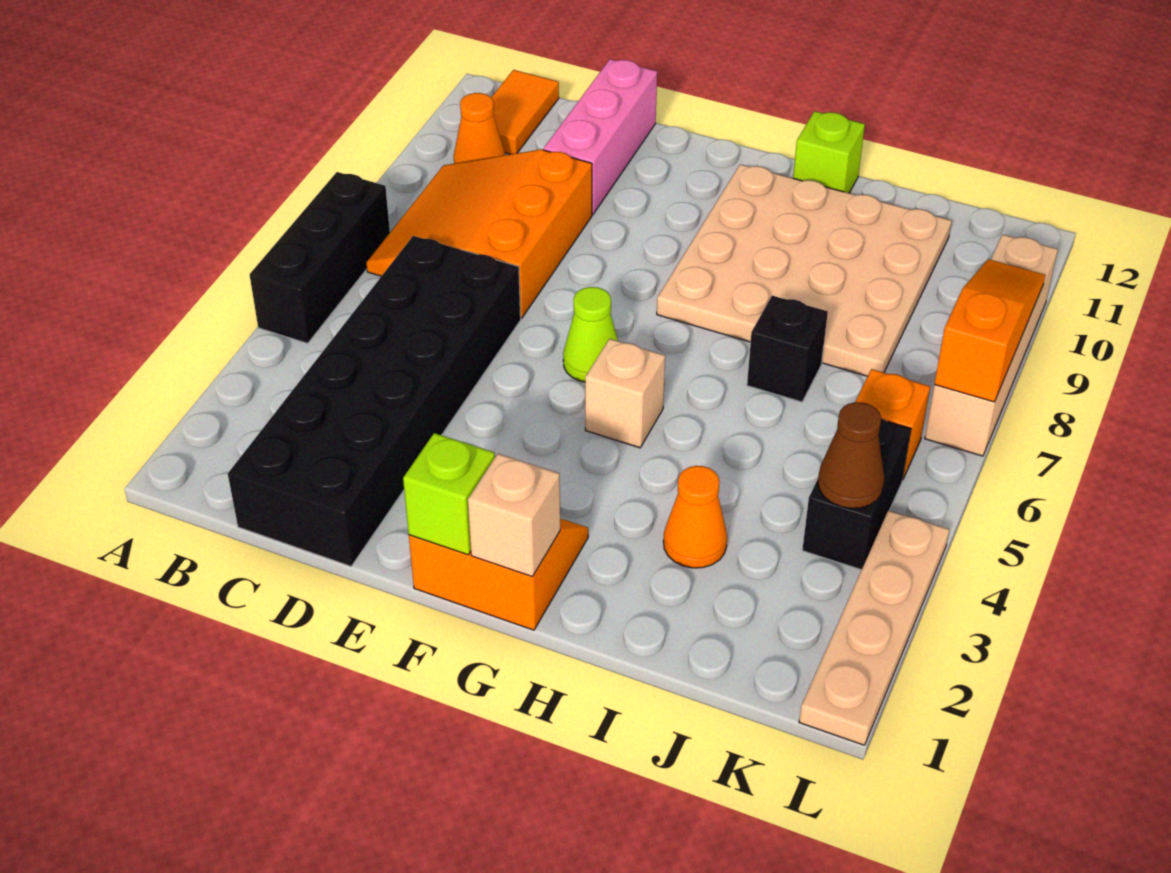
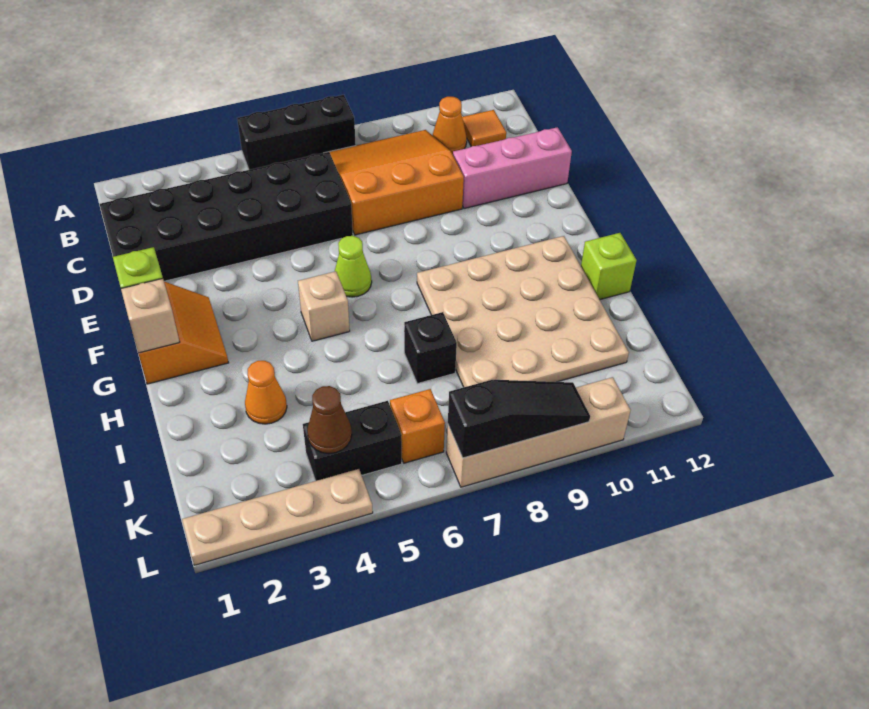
orange 1x2 tile [491,70,559,154] -> orange 1x1 tile [462,110,506,147]
orange 1x3 slope [934,259,1045,402] -> black 1x3 slope [448,380,590,458]

